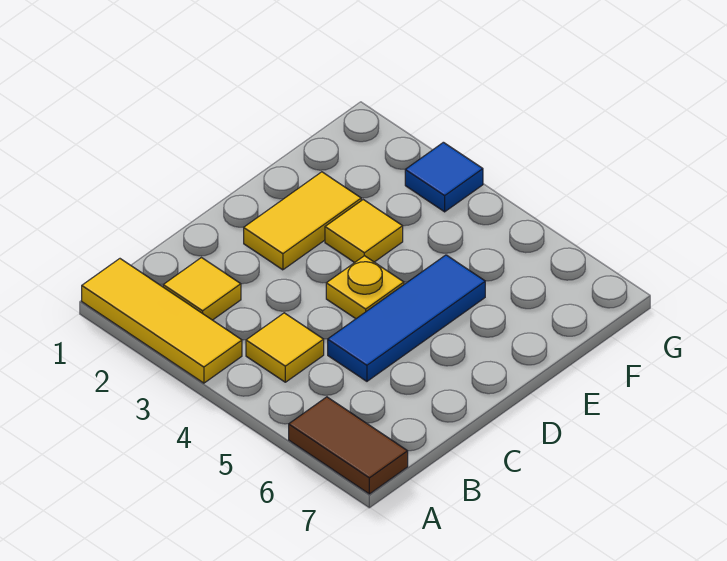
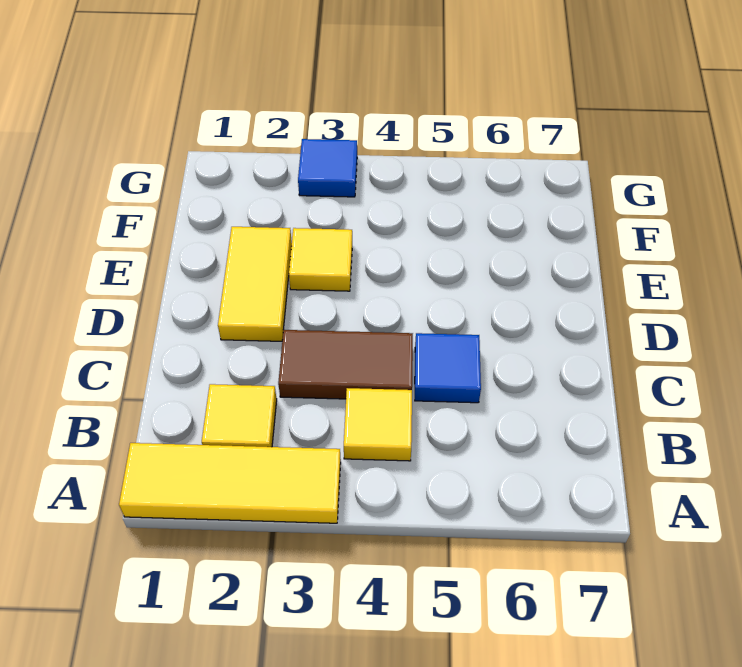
brown 1x2 tile [289,397,408,494] -> brown 1x2 tile moved to [278,330,413,399]
blue 1x3 tile [328,255,485,381] -> blue 1x1 tile [415,333,481,403]
yellow 1x1 plate [326,256,404,319] -> none

